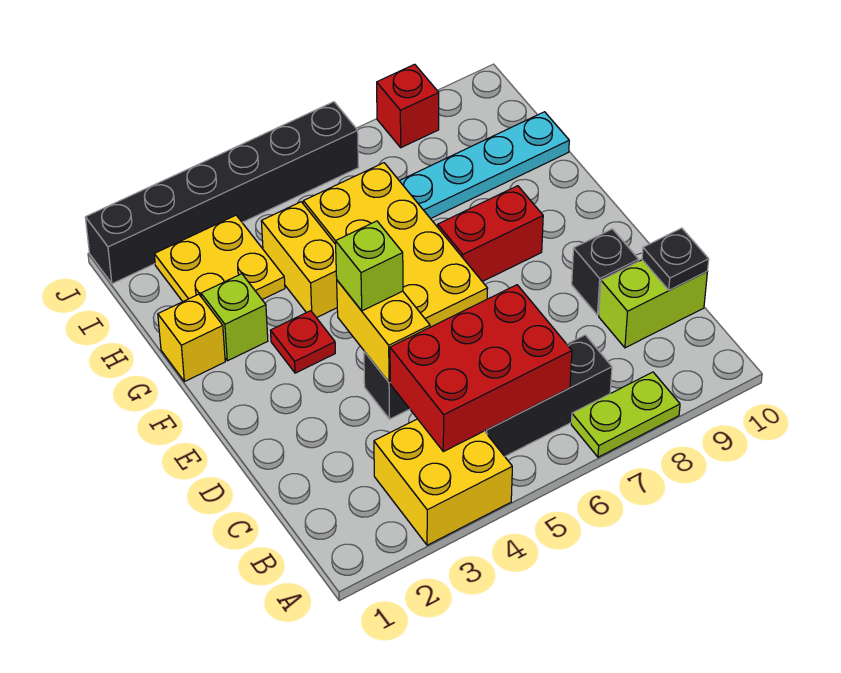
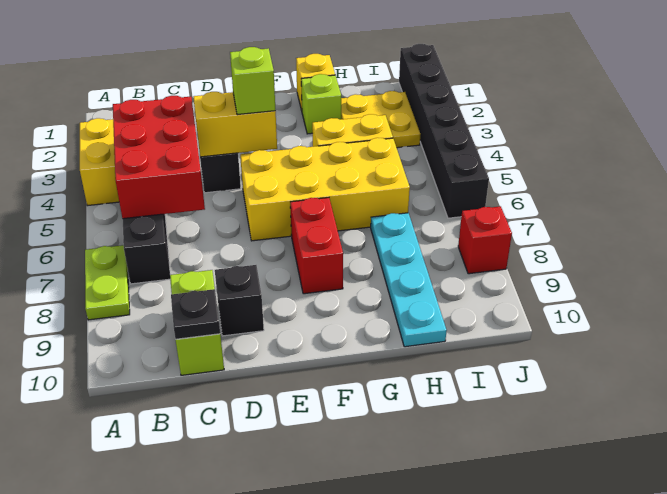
red 1x1 plate [271,311,335,373] -> none

